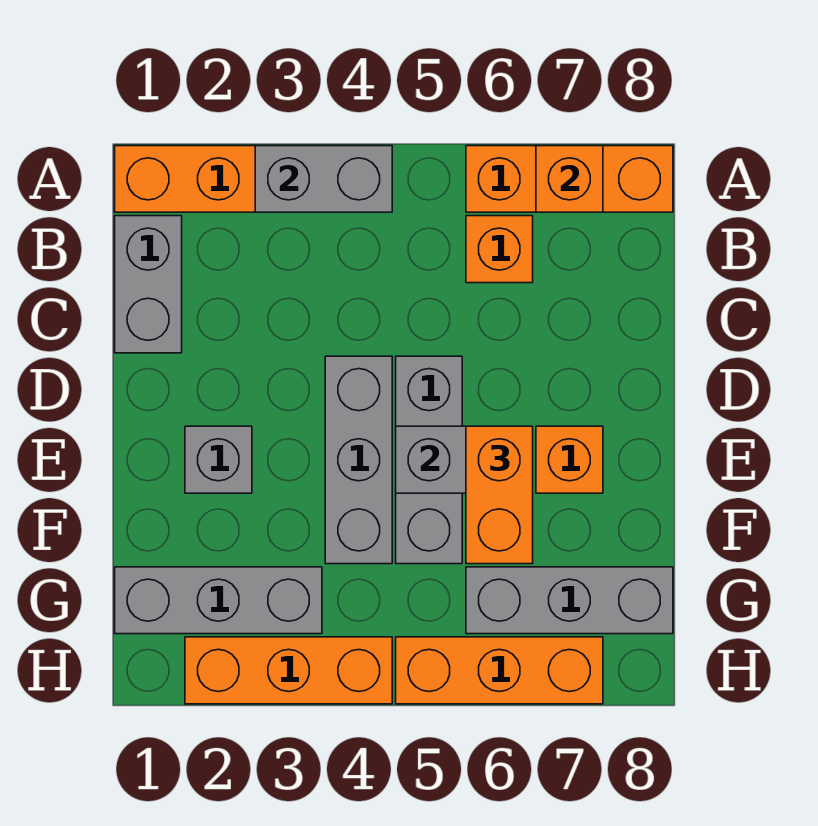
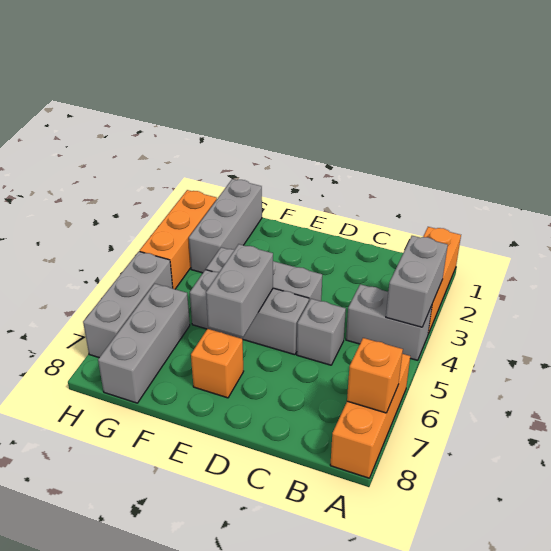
grey 1x2 brick [115,216,182,353] -> grey 1x2 brick moved to [346,284,432,360]
orange 1x1 brick [466,216,533,283] -> none
grey 1x1 brick [185,426,252,493] -> grey 1x1 brick moved to [297,299,346,365]
orange 1x2 brick [466,426,533,564] -> none
orange 1x3 brick [396,637,603,704] -> grey 1x3 brick [83,251,173,357]

